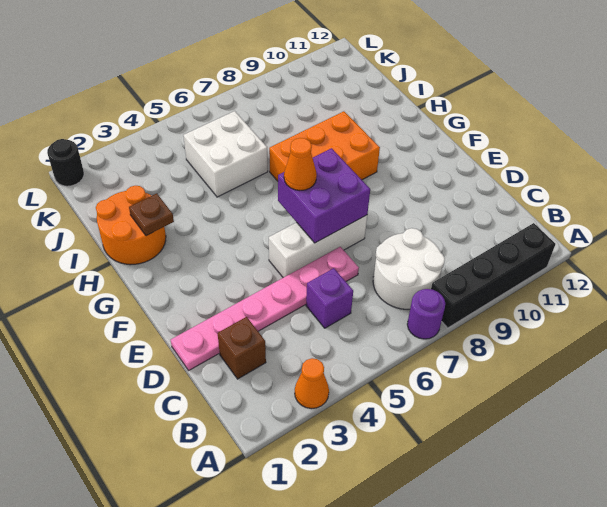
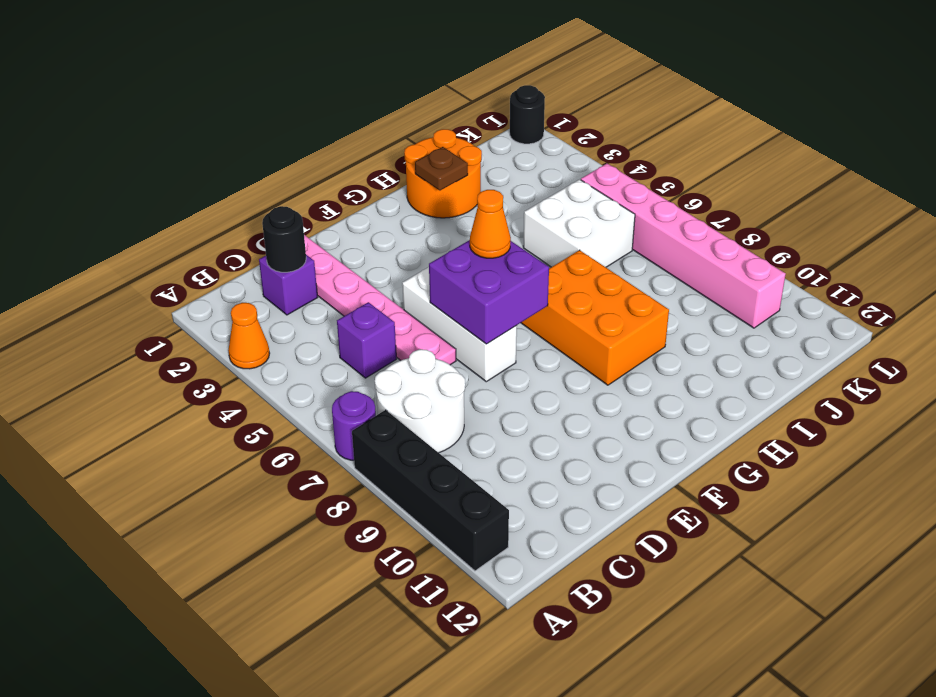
brown 1x1 brick [218,317,266,379] -> purple 1x1 brick [259,255,318,315]
none -> black 1x1 round brick [262,206,306,272]
none -> pink 1x6 brick [581,164,786,328]

